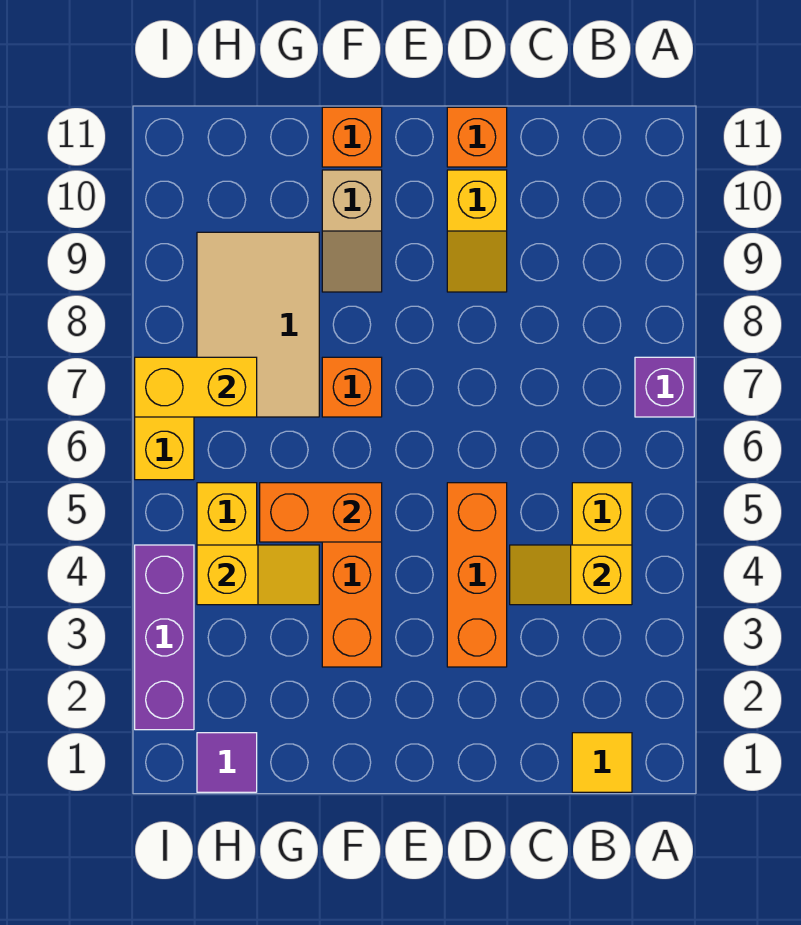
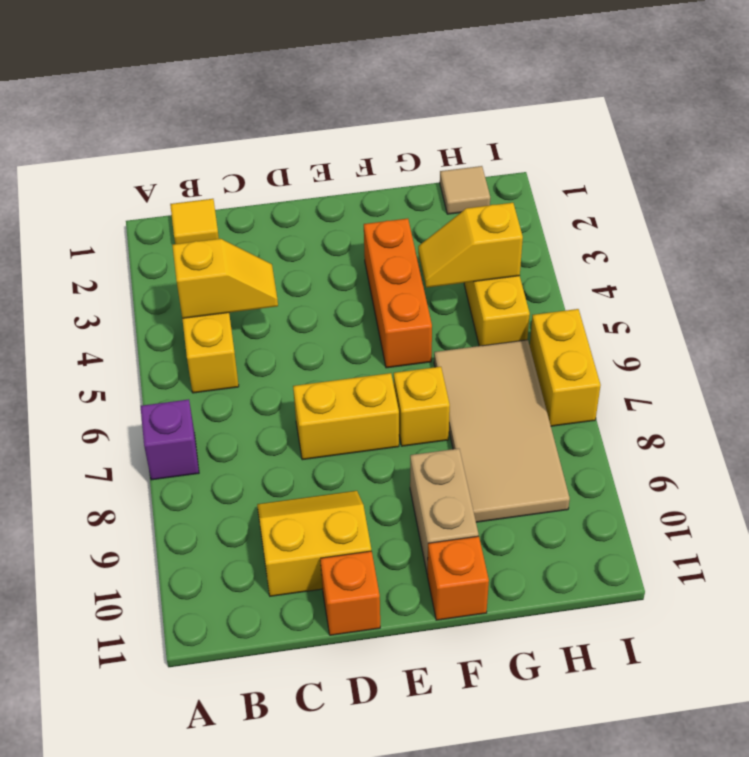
orange 1x3 brick [447,483,507,667] -> none
yellow 1x2 slope [447,170,507,292] -> yellow 2x2 slope [257,491,371,596]
orange 1x2 brick [260,483,382,542] -> none
orange 1x1 brick [322,357,382,417] -> yellow 1x1 brick [394,367,450,446]
tan 1x2 slope [322,170,382,292] -> tan 1x2 brick [410,449,479,574]
tan 2x3 tile [197,232,319,417] -> tan 2x4 tile [434,340,570,522]
purple 1x1 tile [197,733,257,792] -> tan 1x1 tile [440,166,490,214]
yellow 1x2 brick [135,357,257,417] -> yellow 1x2 brick moved to [293,373,399,460]
purple 1x3 brick [135,545,194,730] -> none

